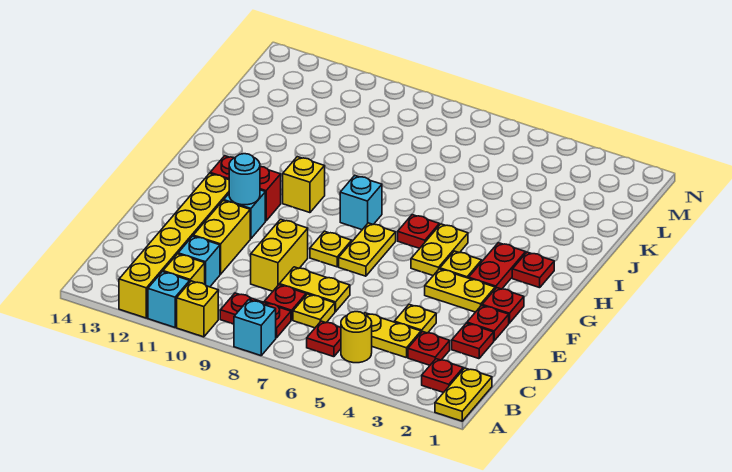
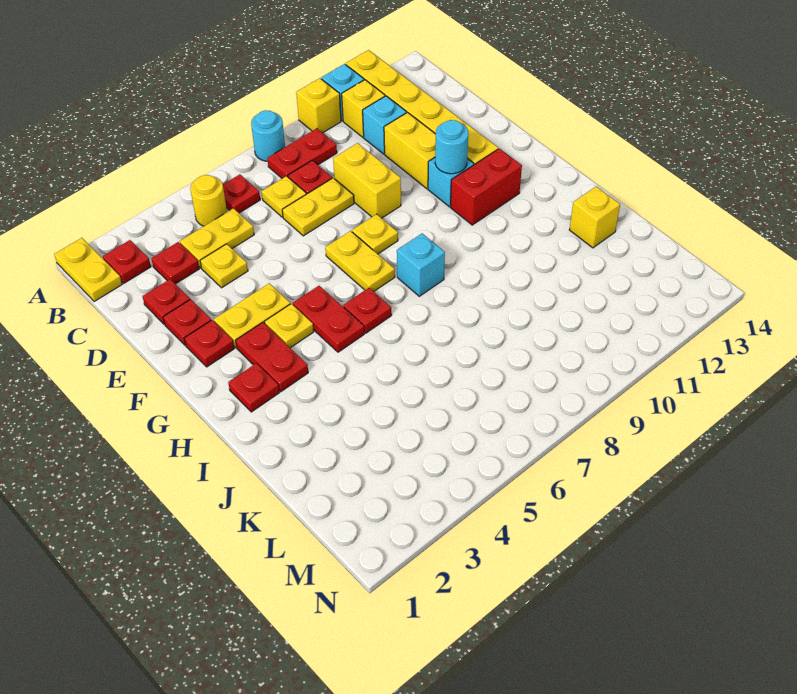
cyan 1x1 brick [234,300,276,356] -> cyan 1x1 round brick [251,110,285,161]
yellow 1x2 plate [411,224,468,275] -> red 1x2 plate [293,286,364,352]
yellow 1x1 brick [283,157,325,213] -> yellow 1x1 brick moved to [569,187,620,248]

